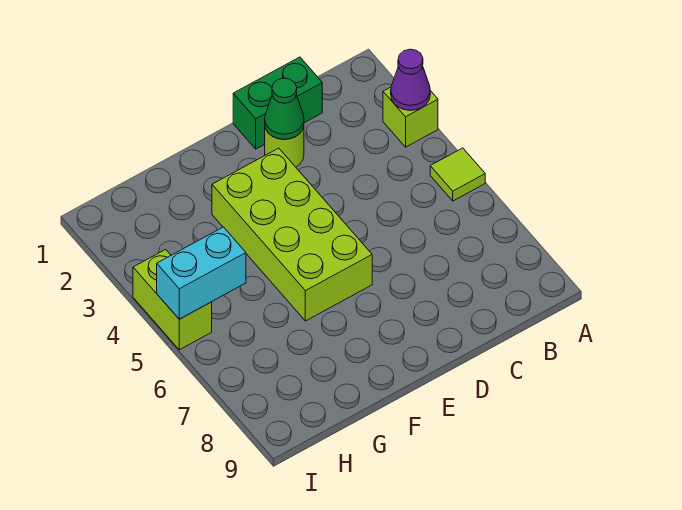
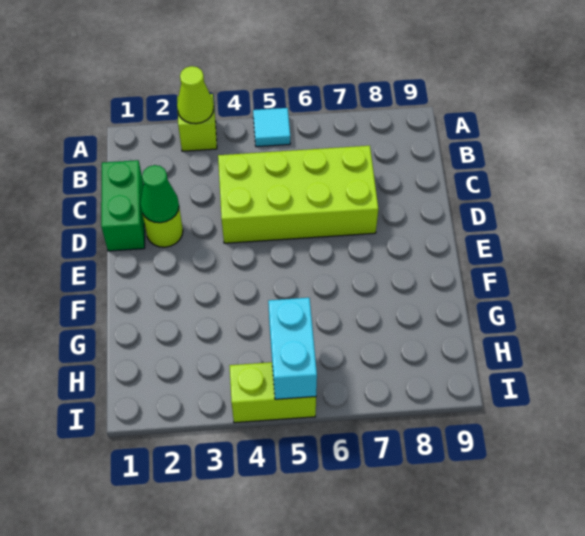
purple 1x1 cone [391,49,430,110] -> lime 1x1 cone [177,66,214,124]
lime 1x1 tile [430,148,485,201] -> cyan 1x1 tile [253,108,290,147]
lime 2x4 brick [212,148,372,321] -> lime 2x4 brick moved to [218,146,378,243]

